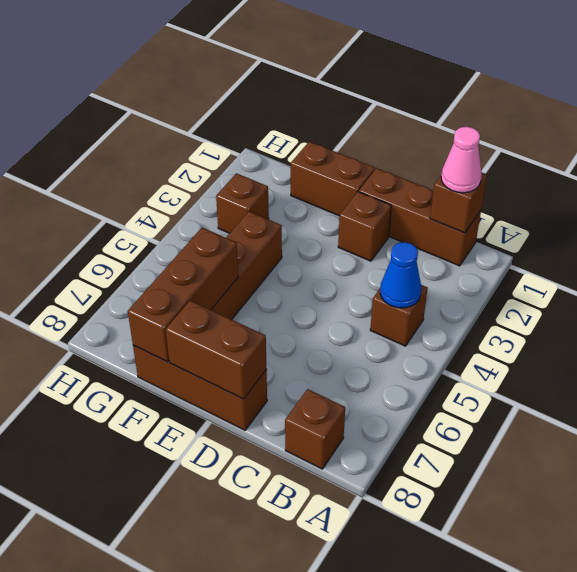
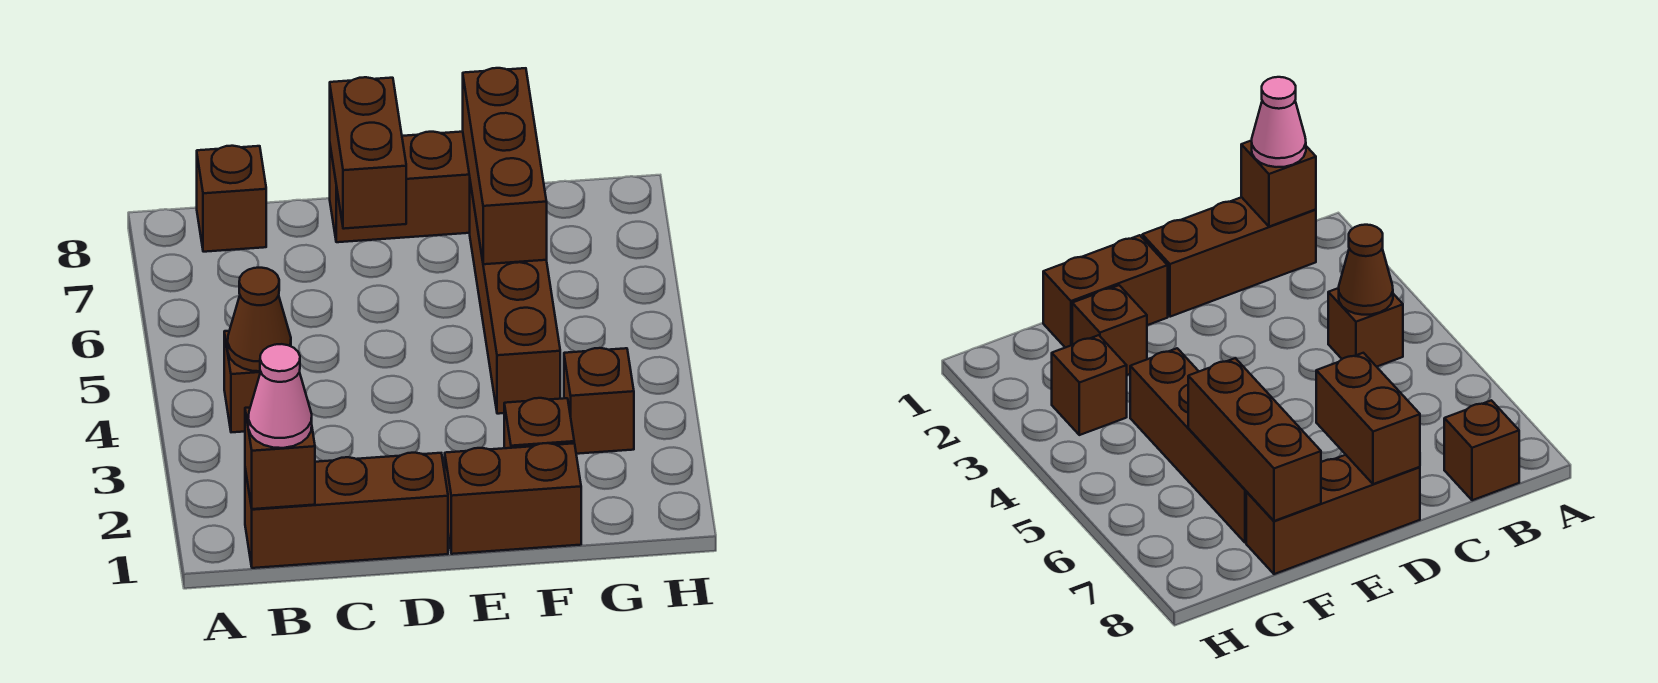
blue 1x1 cone [380,242,421,308] -> brown 1x1 cone [228,268,291,371]
brown 1x1 brick [338,192,391,261] -> brown 1x1 brick moved to [504,398,574,448]
brown 1x2 brick [166,300,267,399] -> brown 1x2 brick turned to [330,77,406,229]

